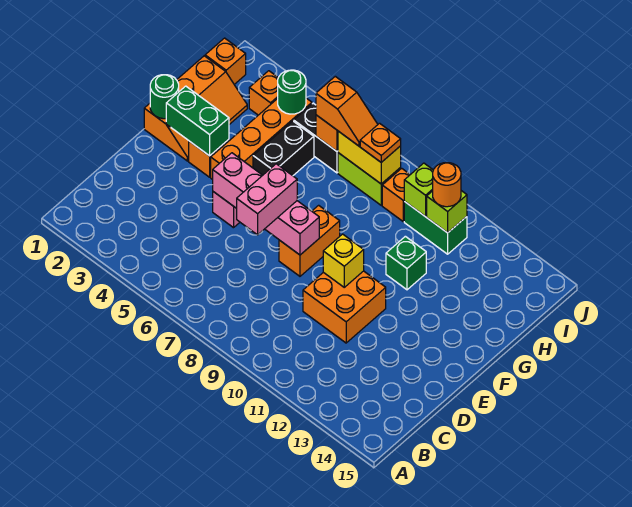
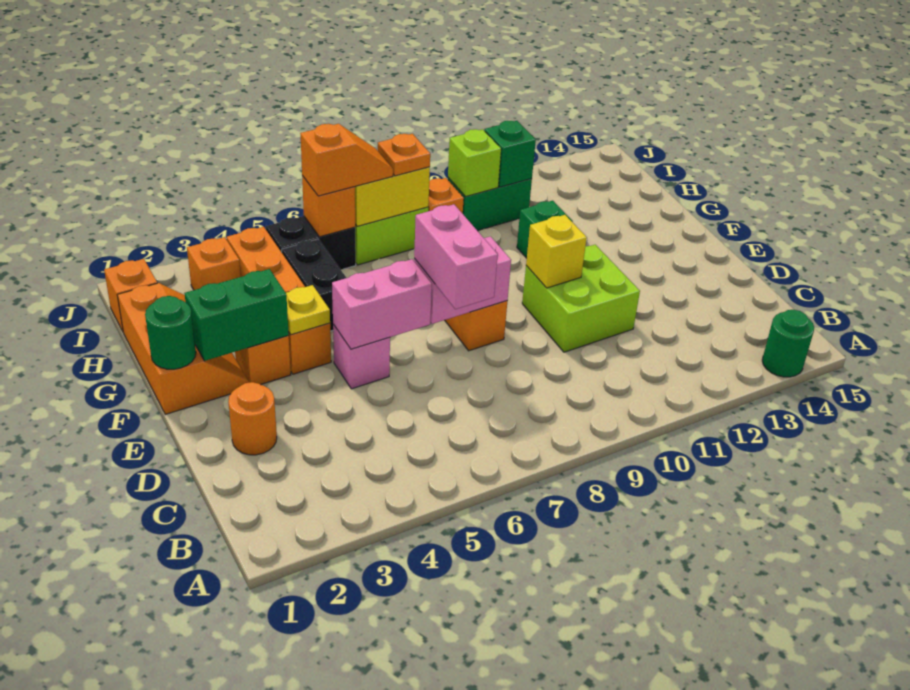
orange 2x2 brick [303,271,386,343] -> lime 2x2 brick [522,245,640,352]
none -> yellow 1x1 plate [286,285,330,335]
green 1x1 round brick [278,70,306,114] -> green 1x1 round brick moved to [762,310,814,377]
lime 1x1 brick [427,191,467,233] -> green 1x1 brick [484,121,536,187]
orange 1x1 round brick [433,163,461,207] -> orange 1x1 round brick moved to [228,382,277,455]

